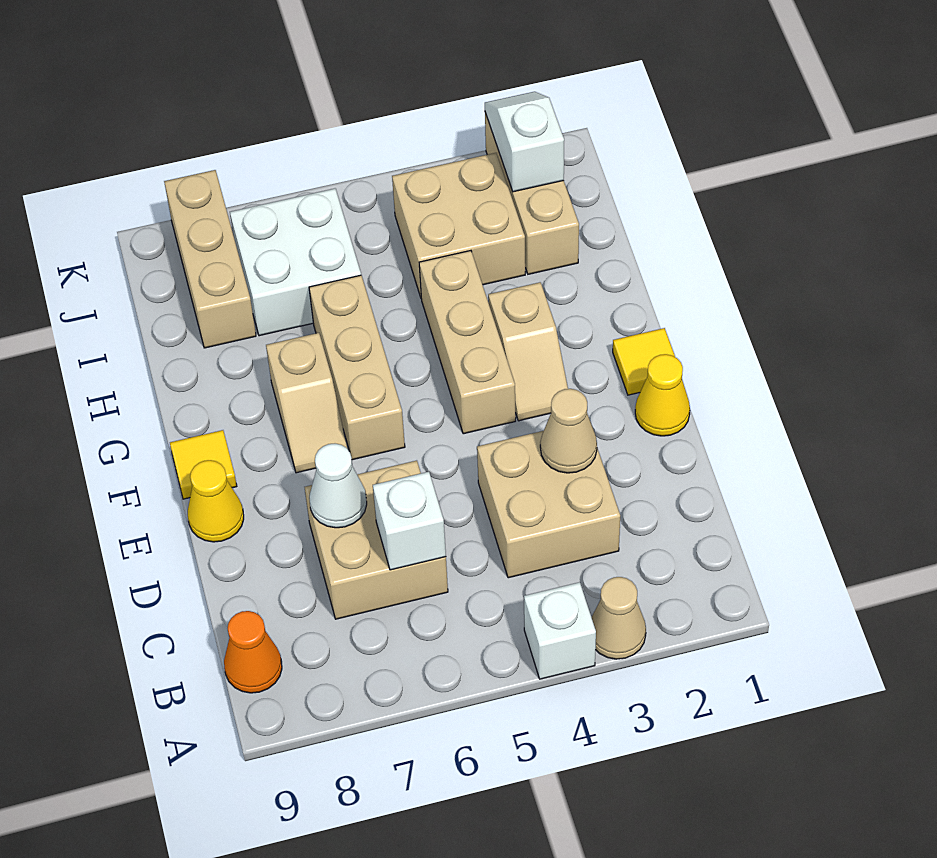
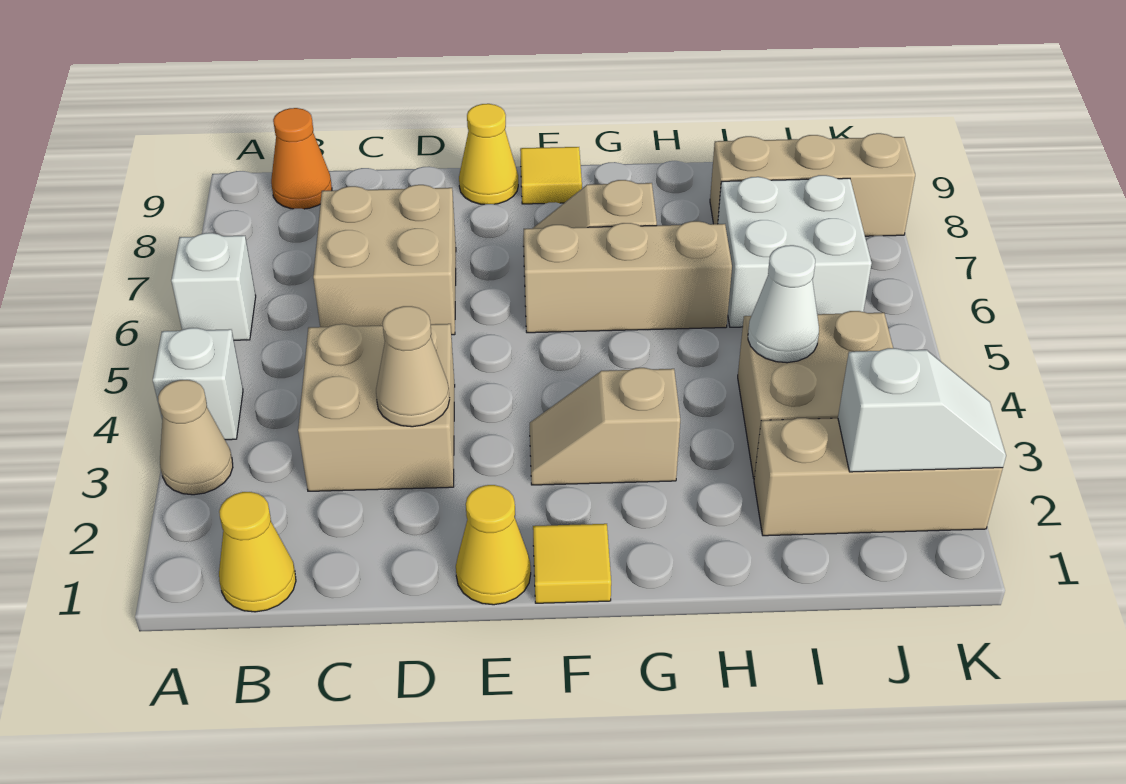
none -> yellow 1x1 cone [219,492,296,612]
white 1x1 brick [373,472,446,570] -> white 1x1 brick moved to [171,233,256,340]
white 1x1 cone [309,444,367,528] -> white 1x1 cone moved to [748,245,819,363]
tan 1x3 brick [419,251,516,434] -> none

